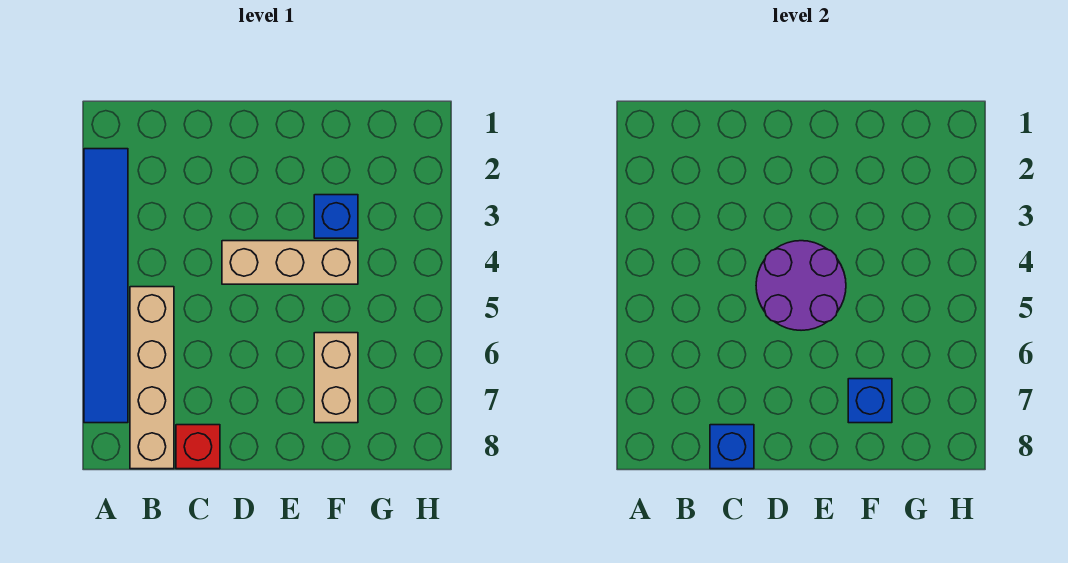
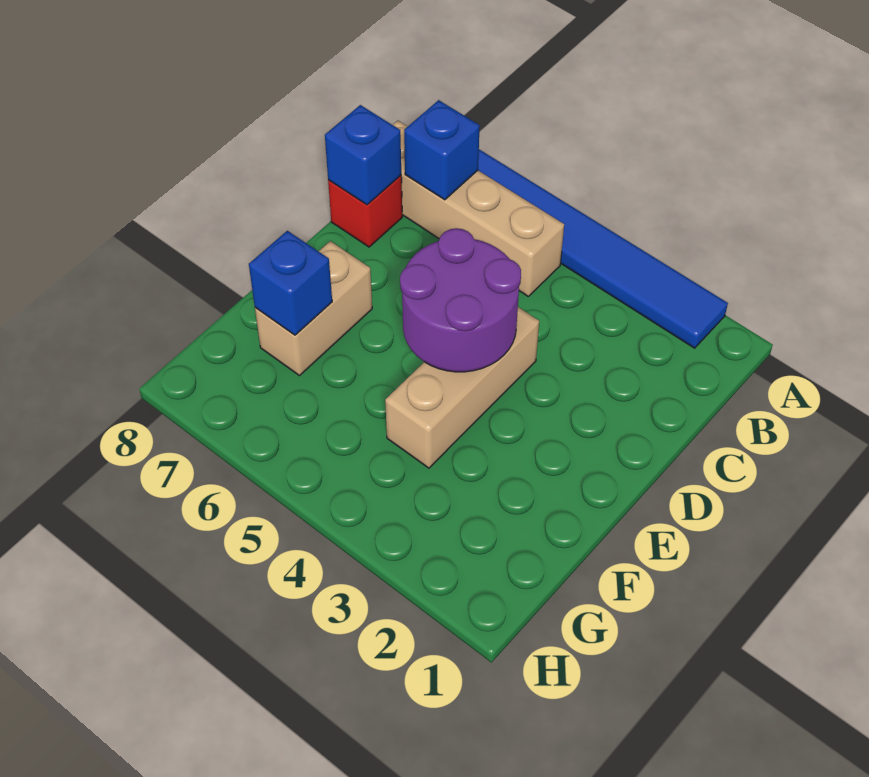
blue 1x1 brick [314,195,358,238] -> blue 1x1 brick moved to [404,100,480,200]
tan 1x2 brick [314,333,358,423] -> tan 1x2 brick turned to [255,241,372,376]

